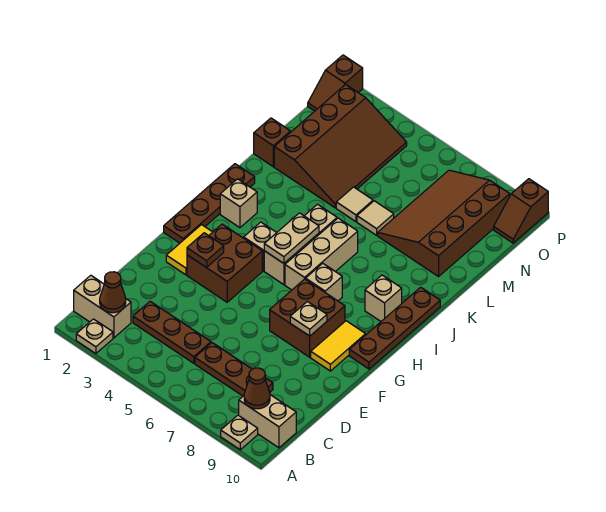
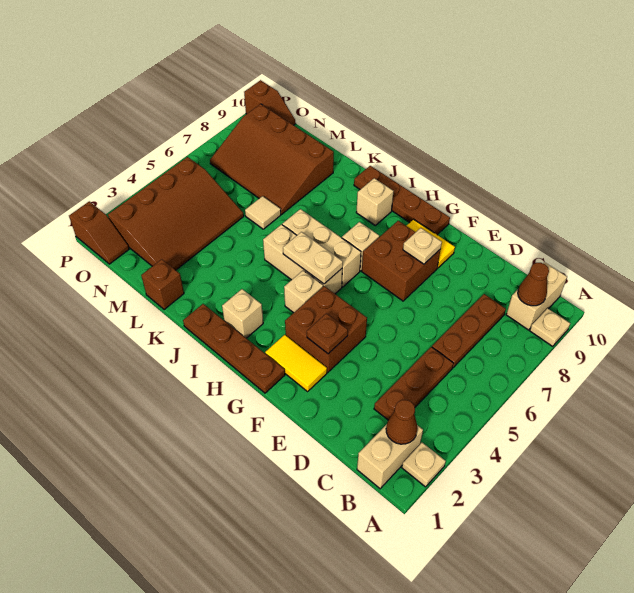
brown 3x4 slope [274,84,407,208] -> brown 3x4 slope turned to [108,157,244,270]
tan 1x1 tile [336,187,373,222] -> none

